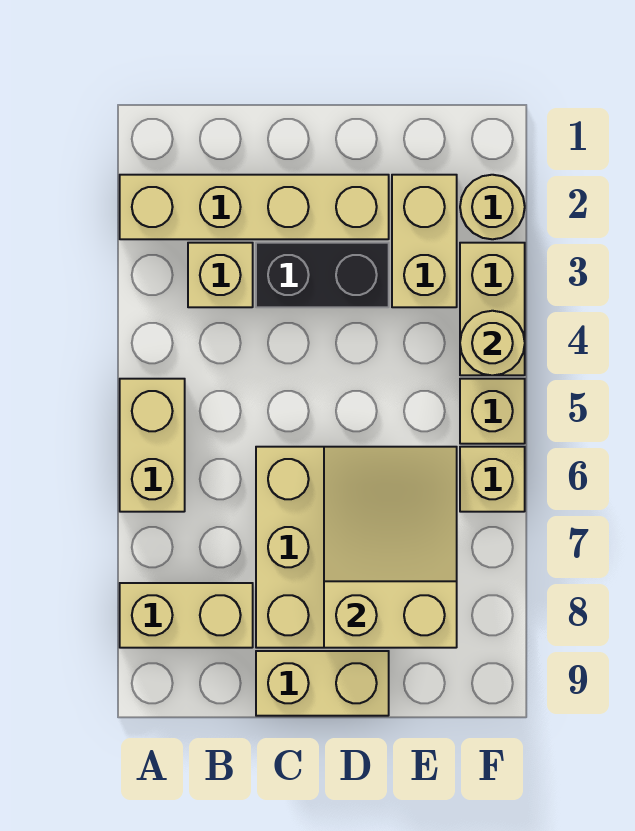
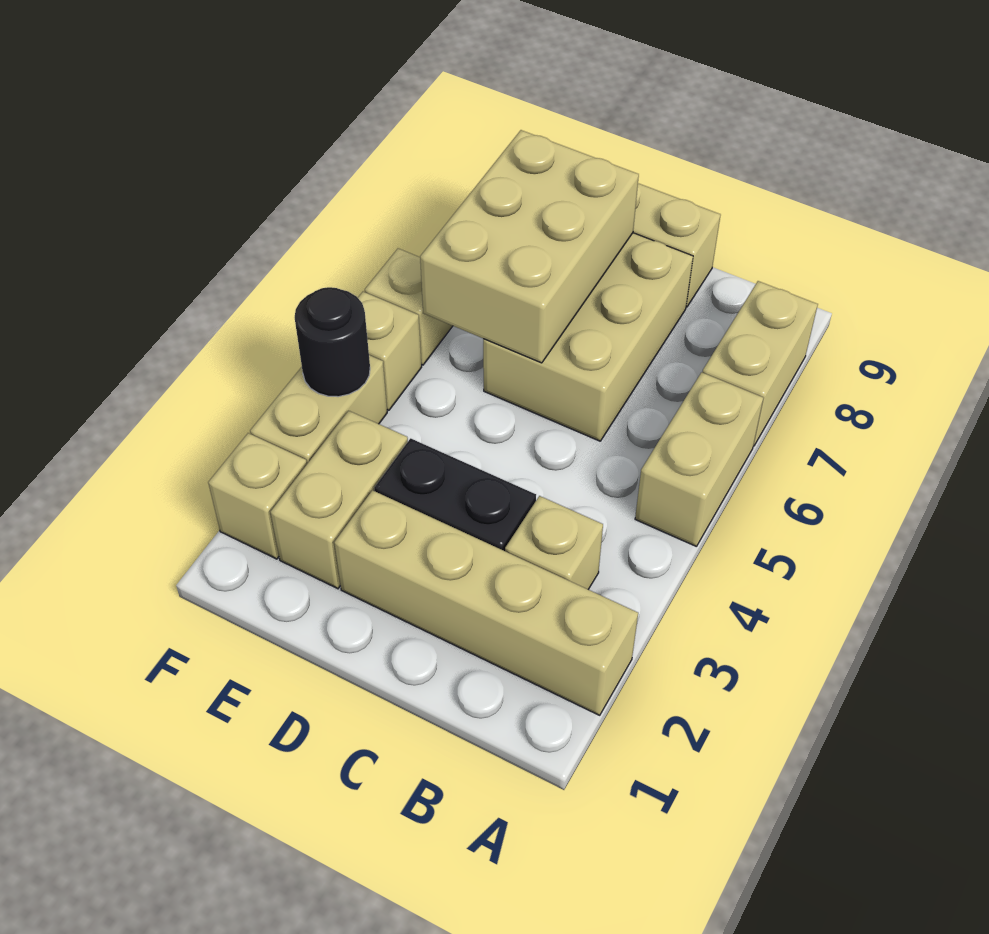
tan 1x2 brick [120,583,253,648] -> tan 1x2 brick turned to [702,281,818,446]
tan 2x3 slope [324,447,457,648] -> tan 2x3 brick [420,130,639,363]
tan 1x1 round brick [460,175,525,239] -> tan 1x1 brick [208,433,307,559]
tan 1x1 round brick [460,311,525,375] -> black 1x1 round brick [295,287,370,397]

